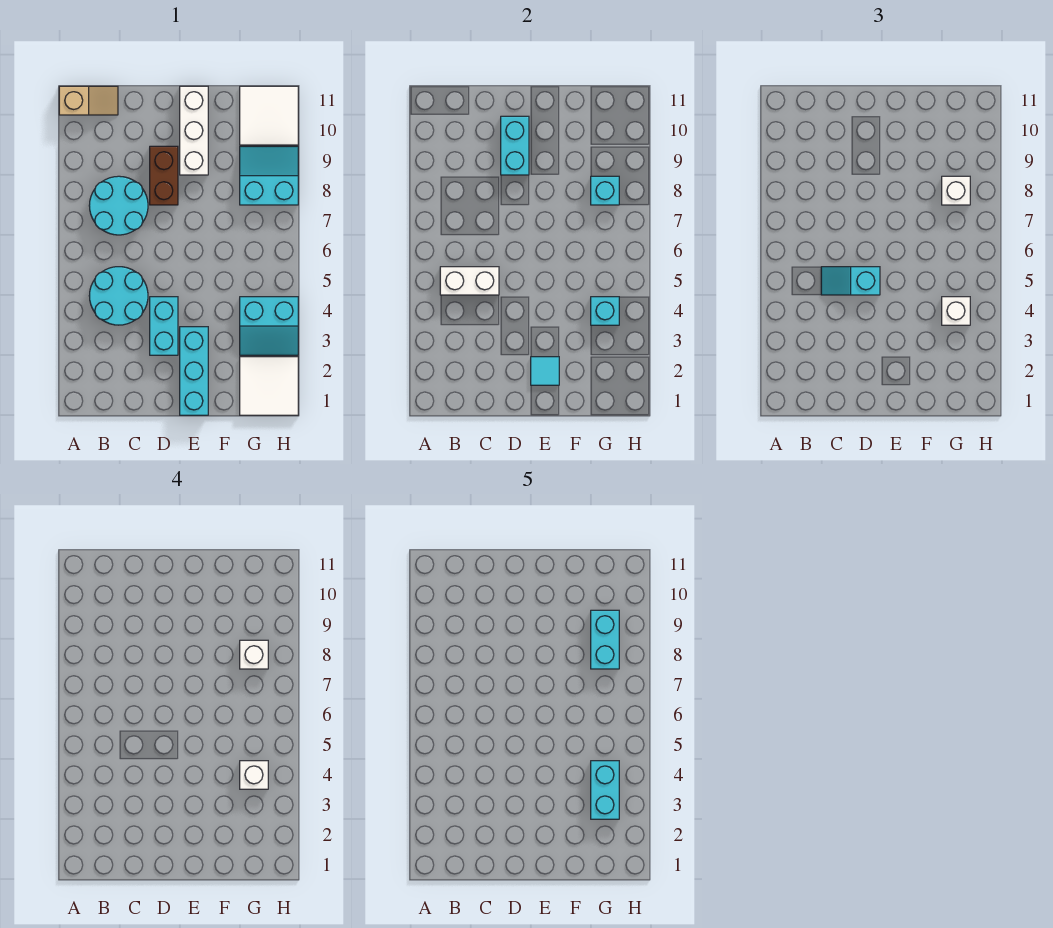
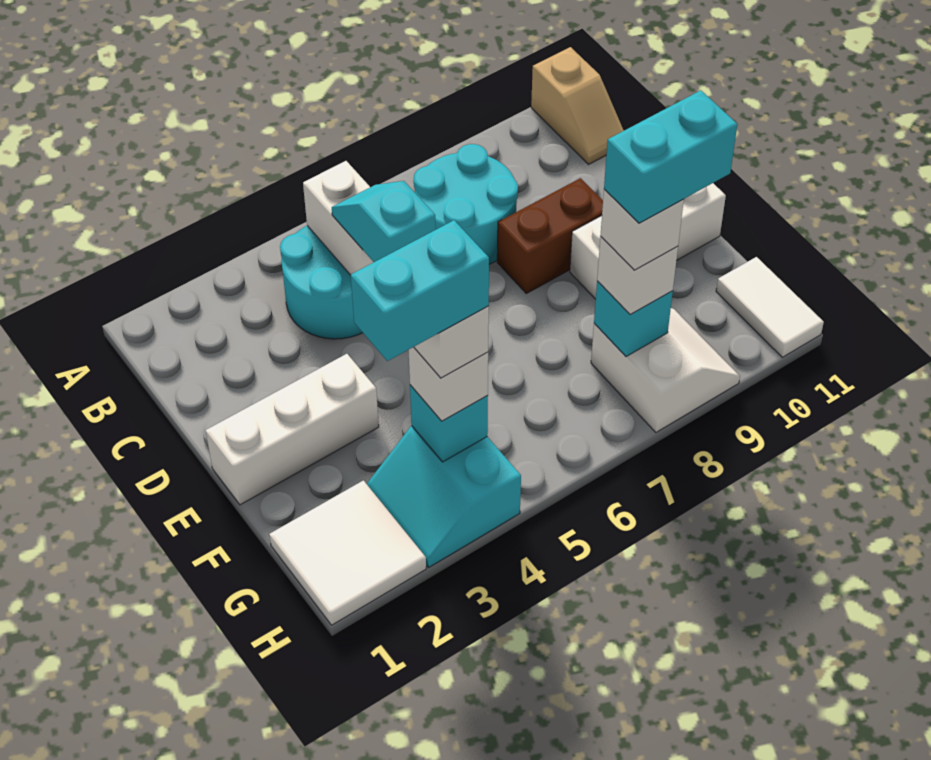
cyan 1x2 brick [150,297,178,355] -> none
cyan 1x2 brick [501,116,529,175] -> none
cyan 1x3 brick [180,327,208,415] -> white 1x3 brick [206,354,379,505]
cyan 1x1 tile [531,357,559,385] -> none
cyan 2x2 slope [240,146,298,205] -> white 2x2 slope [591,308,740,432]
white 2x2 tile [240,86,298,145] -> white 1x2 tile [716,257,824,357]

